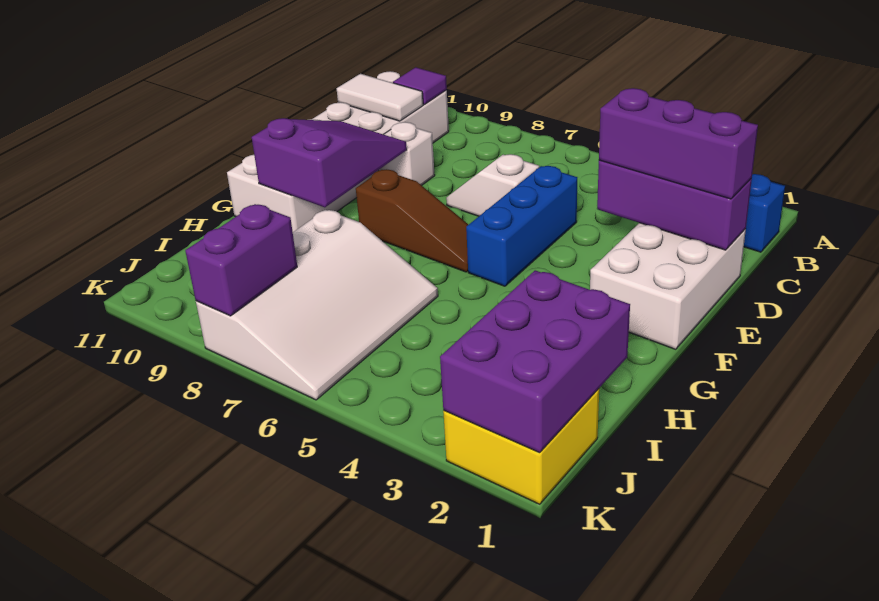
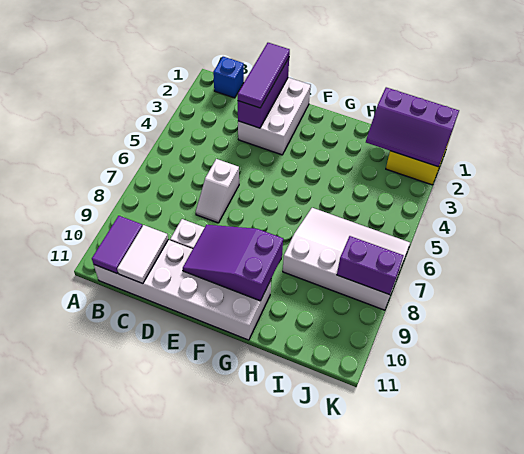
purple 1x1 tile [393,67,447,105] -> purple 1x2 tile [92,216,142,273]
white 2x3 brick [590,223,746,349] -> white 2x3 brick turned to [238,78,311,155]
purple 1x3 brick [599,88,758,199] -> purple 1x3 tile [238,43,290,108]
blue 1x3 brick [466,166,577,286] -> none
brown 1x3 slope [356,169,468,272] -> none
purple 2x3 brick [440,270,630,453] -> purple 2x3 slope [366,87,459,167]

